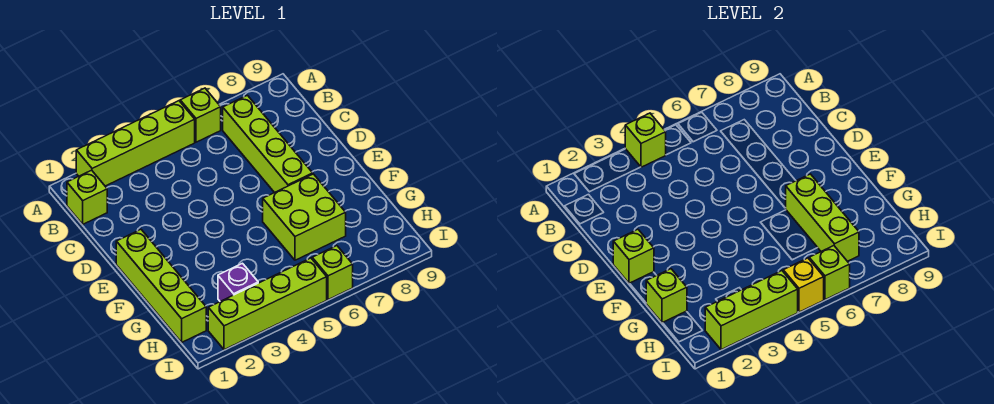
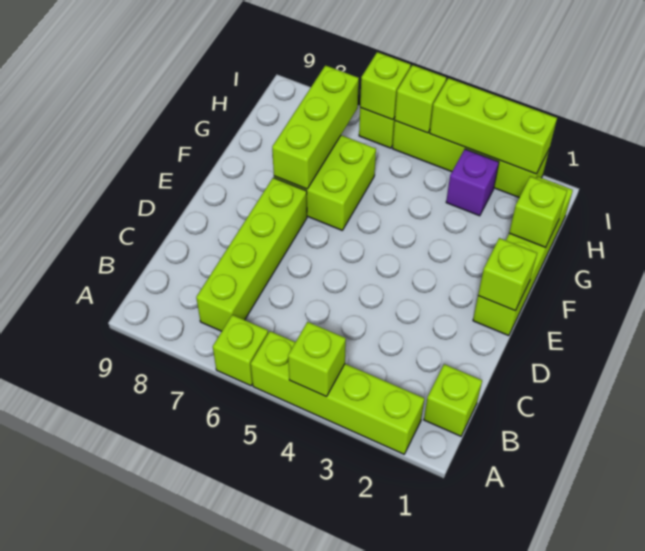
yellow 1x1 brick [783,258,824,312] -> lime 1x1 brick [395,65,446,133]

